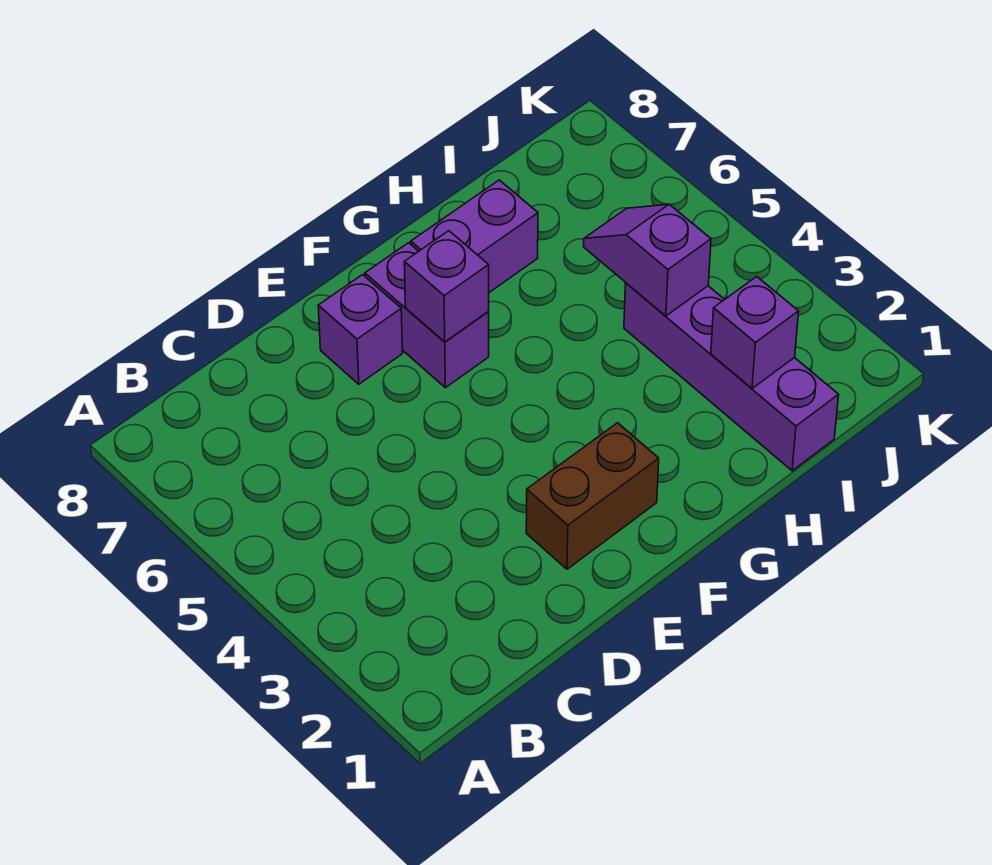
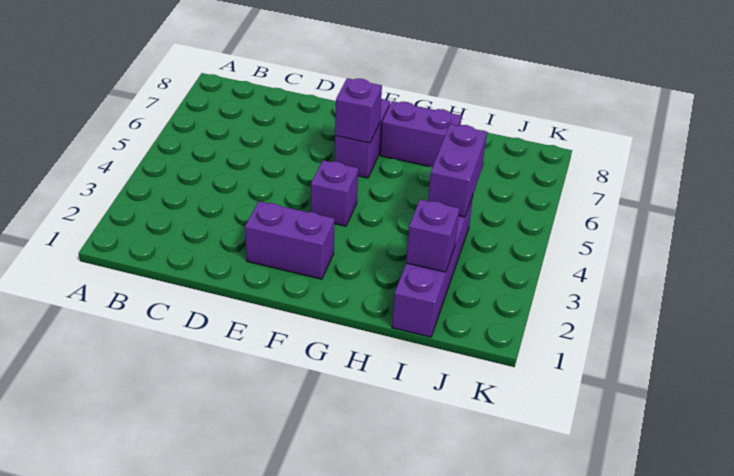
brown 1x2 brick [526,423,659,569] -> purple 1x2 brick [245,201,335,279]
purple 1x1 brick [318,275,403,384] -> purple 1x1 brick moved to [311,160,358,226]
purple 1x2 slope [584,204,711,316] -> purple 1x2 brick [428,124,487,217]

